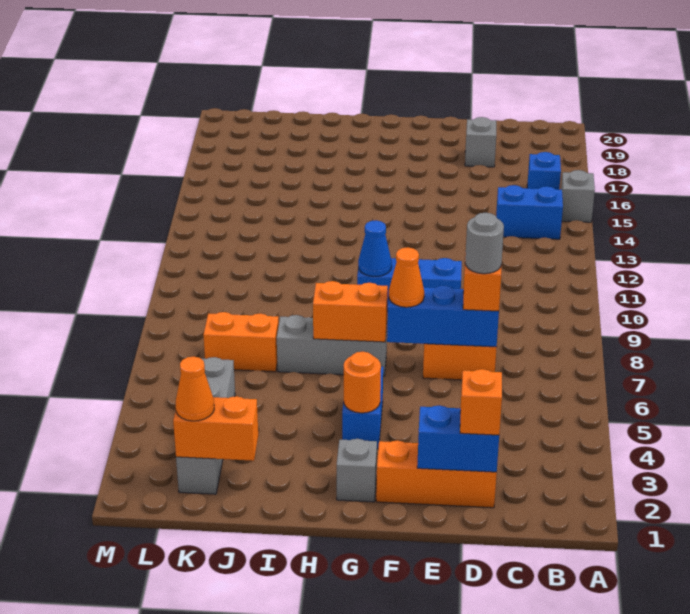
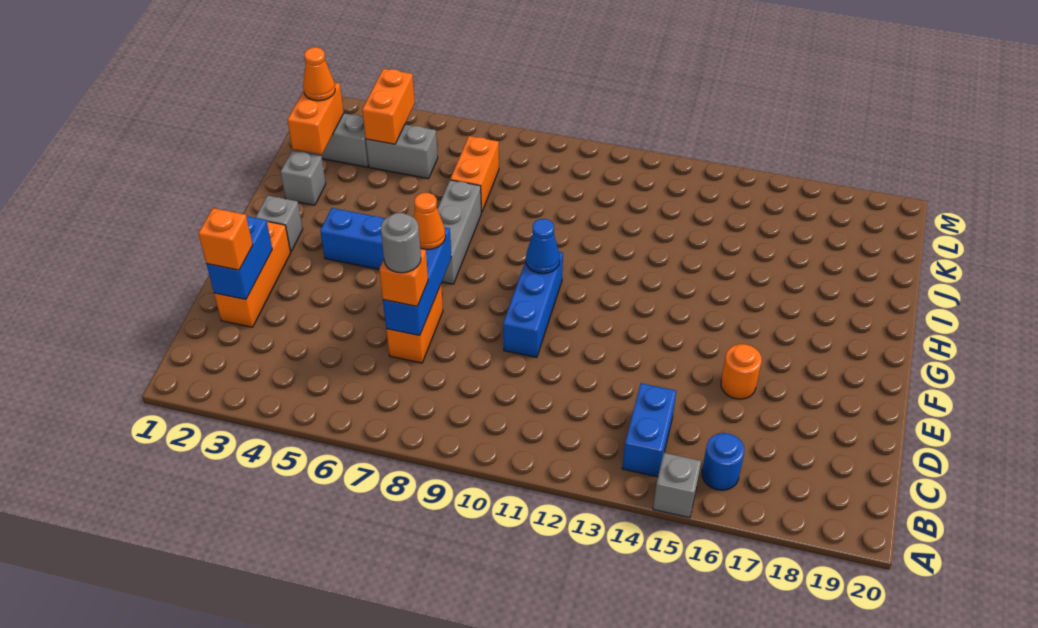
blue 1x1 brick [527,152,561,190] -> blue 1x1 round brick [702,433,744,490]
grey 1x1 brick [465,117,496,167] -> grey 1x1 brick moved to [281,151,326,205]
orange 1x1 round brick [344,352,381,413] -> orange 1x1 round brick moved to [721,344,762,399]
orange 1x2 brick [313,281,388,342] -> orange 1x2 brick moved to [362,69,415,144]

